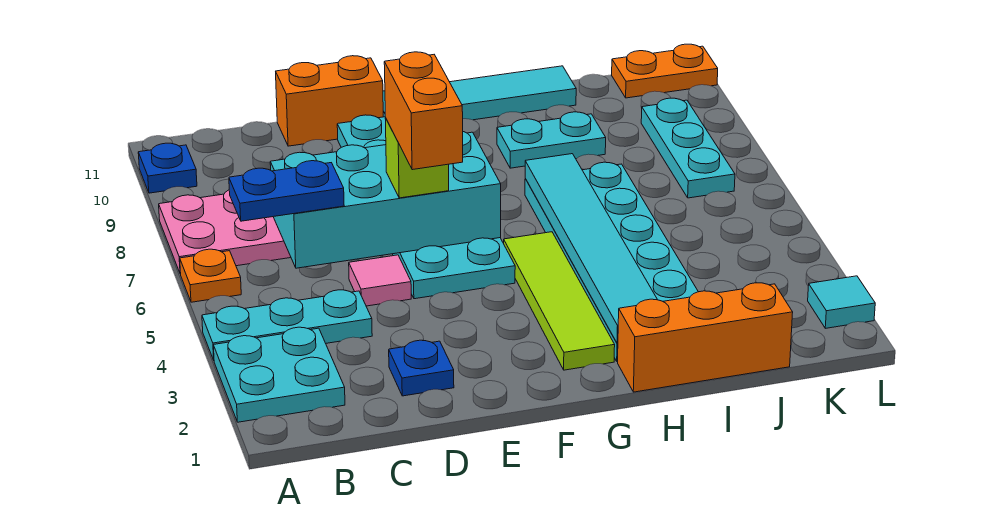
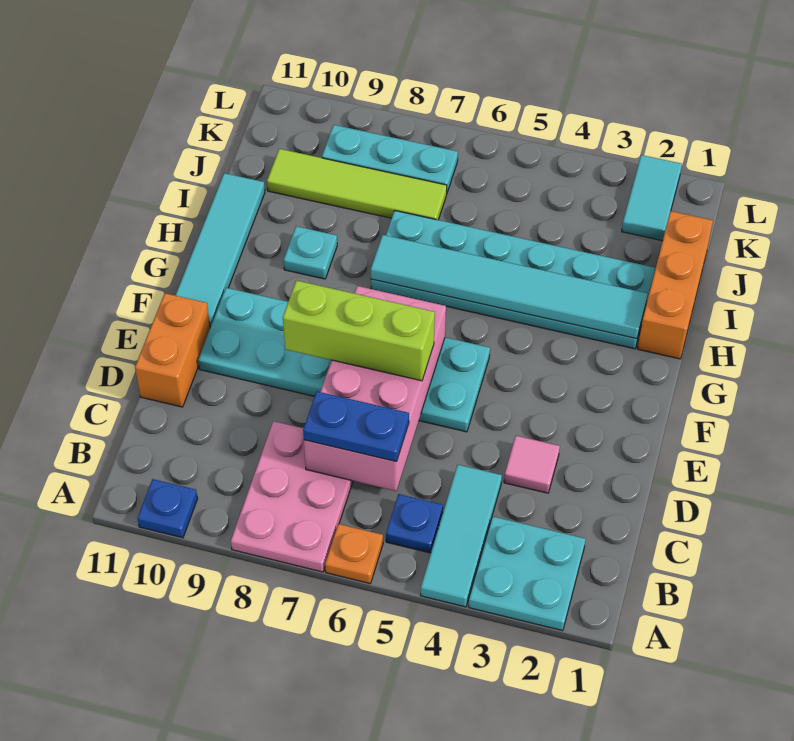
cyan 1x3 plate [202,290,372,360] -> cyan 1x3 tile [421,465,502,607]
blue 1x2 plate [229,161,344,221] -> blue 1x2 plate turned to [303,392,409,462]
cyan 2x4 brick [270,132,501,268] -> pink 2x4 brick [304,286,446,491]
blue 1x1 plate [389,340,454,396] -> blue 1x1 plate moved to [386,494,443,553]
pink 1x1 tile [349,255,411,306] -> pink 1x1 tile moved to [504,436,560,493]
orange 1x2 brick [384,52,463,170] -> none
lime 1x1 brick [385,118,449,198] -> lime 1x3 brick [283,280,435,381]
lime 1x4 tile [504,232,615,370] -> lime 1x4 tile moved to [267,149,447,220]
cyan 1x2 plate [497,112,606,168] -> cyan 1x1 plate [284,226,337,279]
orange 1x2 plate [612,44,718,98] -> none
cyan 1x1 tile [808,276,875,328] -> cyan 1x2 tile [622,155,682,241]

